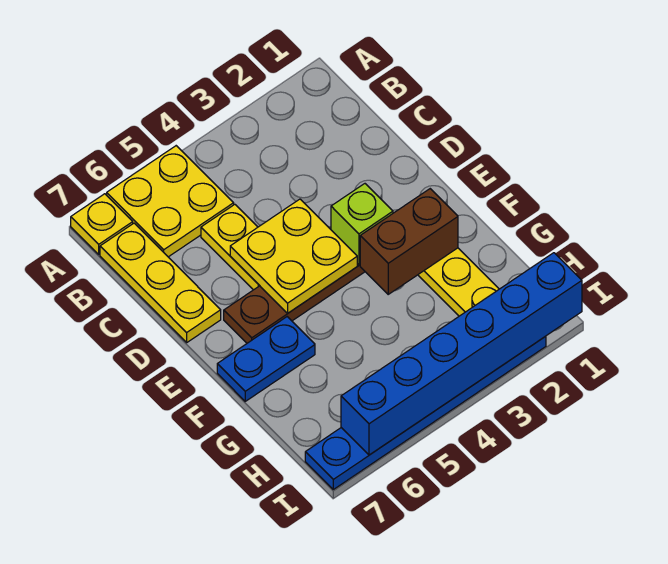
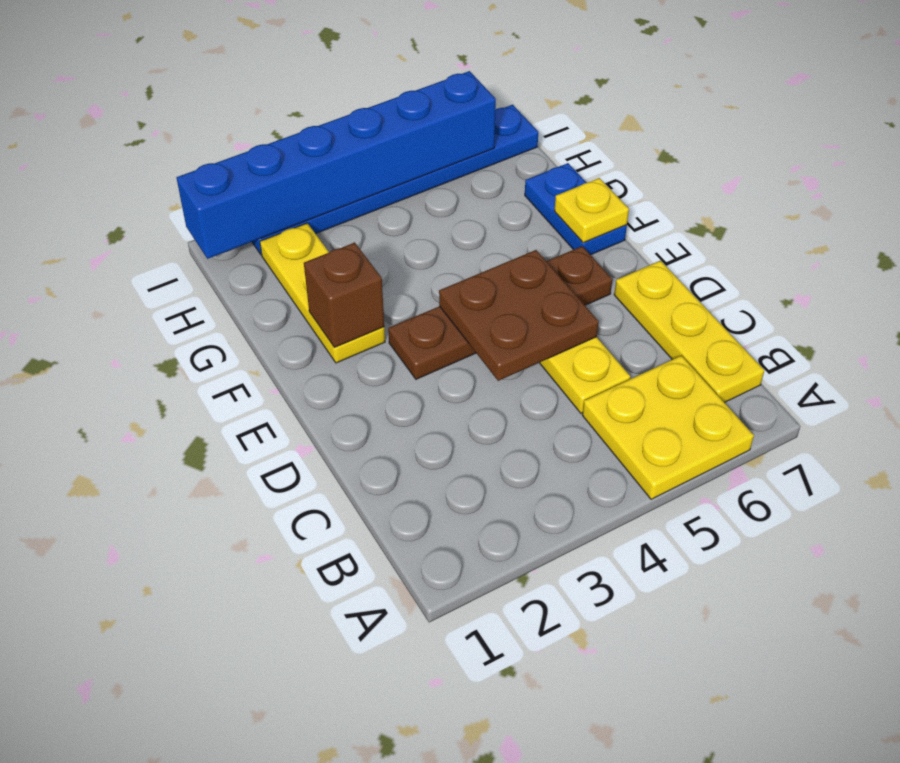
yellow 1x1 plate [71,194,133,254] -> yellow 1x1 plate moved to [554,178,629,243]
yellow 2x2 plate [230,199,357,313] -> brown 2x2 plate [439,250,599,381]
lime 1x1 brick [331,184,393,265] -> none
brown 1x2 brick [360,189,458,294] -> brown 1x1 brick [304,243,384,347]
blue 1x2 plate [217,317,315,401] -> blue 1x2 plate turned to [525,163,627,255]

